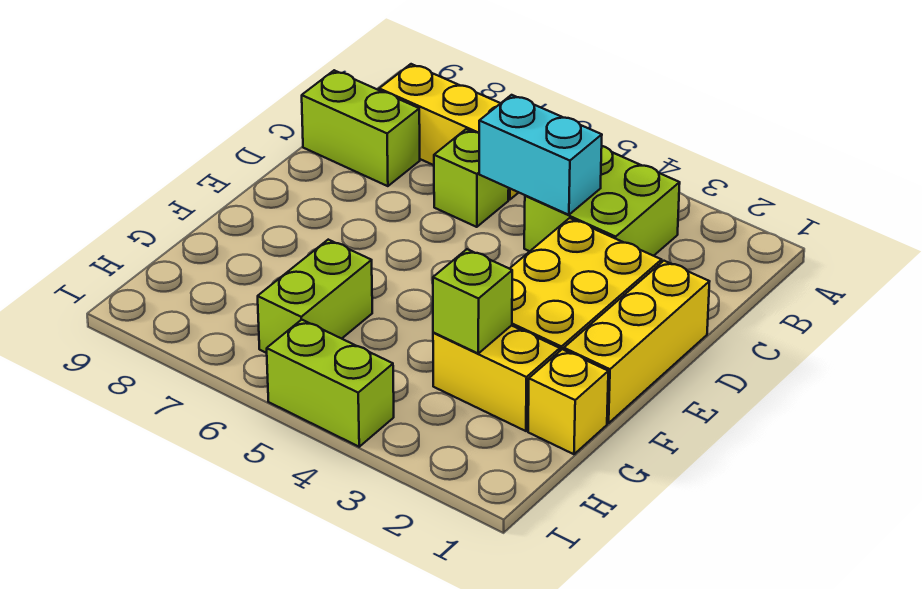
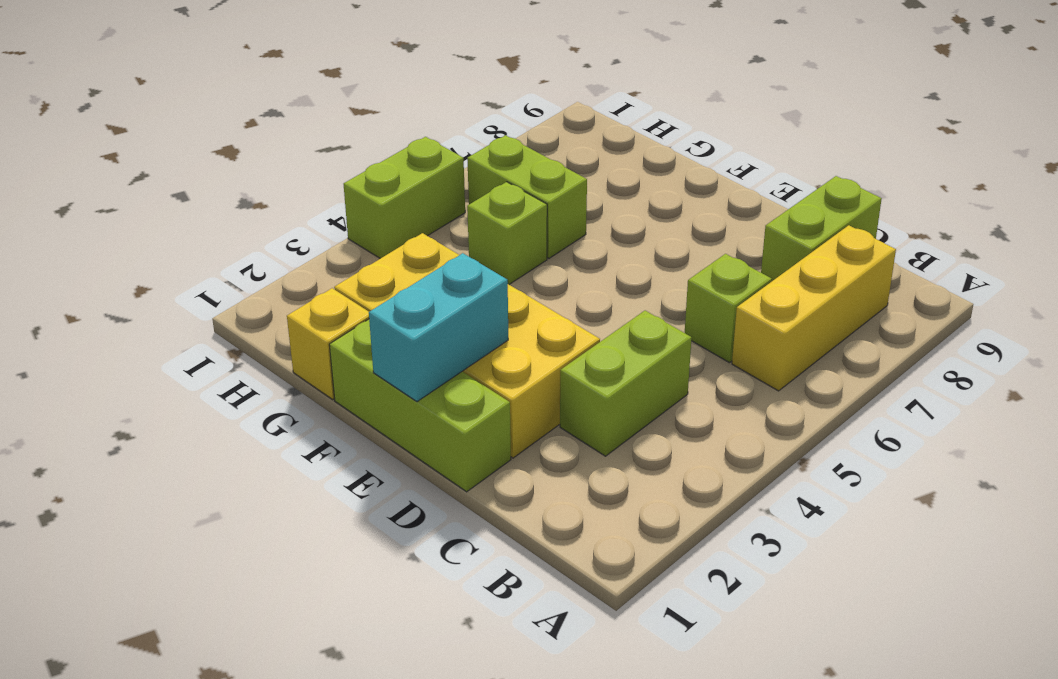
lime 2x2 brick [524,146,680,256] -> lime 1x2 brick [560,311,692,456]
cyan 1x2 brick [479,95,602,215] -> cyan 1x2 brick moved to [369,253,508,402]
yellow 1x3 brick [564,261,710,423] -> lime 1x3 brick [329,319,511,492]
lime 1x1 brick [433,249,512,353] -> lime 1x1 brick moved to [467,182,547,284]

